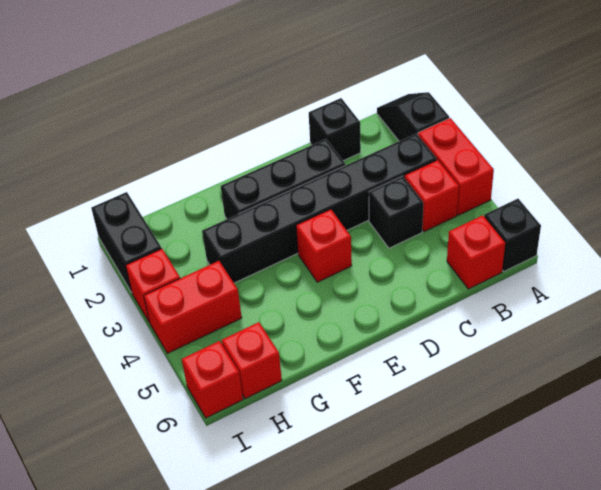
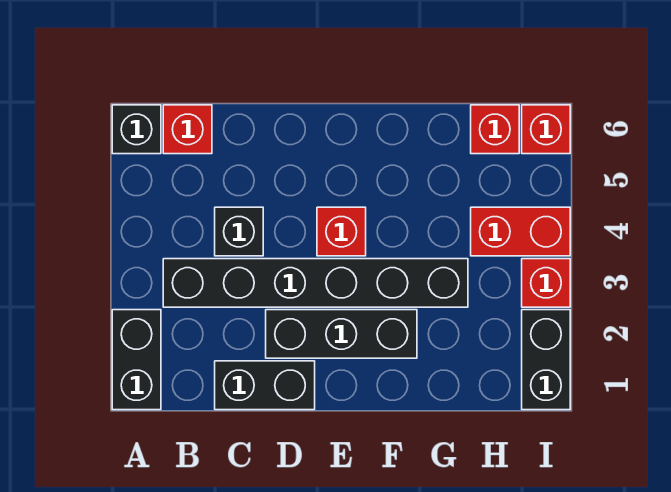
black 1x2 slope [377,92,449,141] -> black 1x2 brick [112,310,161,410]
red 1x2 brick [418,118,494,215] -> none
red 1x1 brick [404,160,459,232] -> none
black 1x1 brick [309,98,361,161] -> black 1x2 brick [215,361,315,410]

